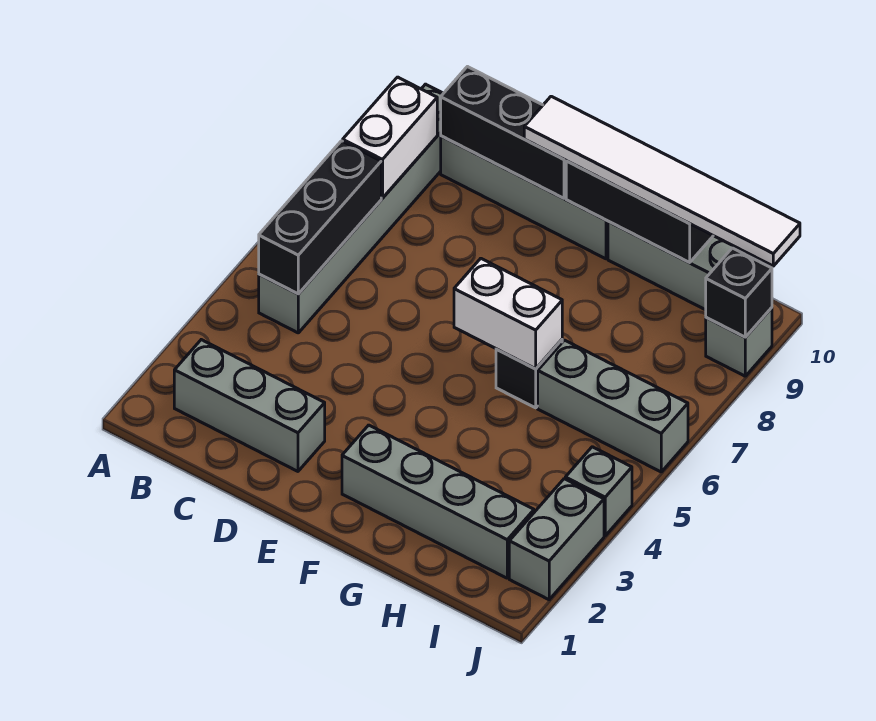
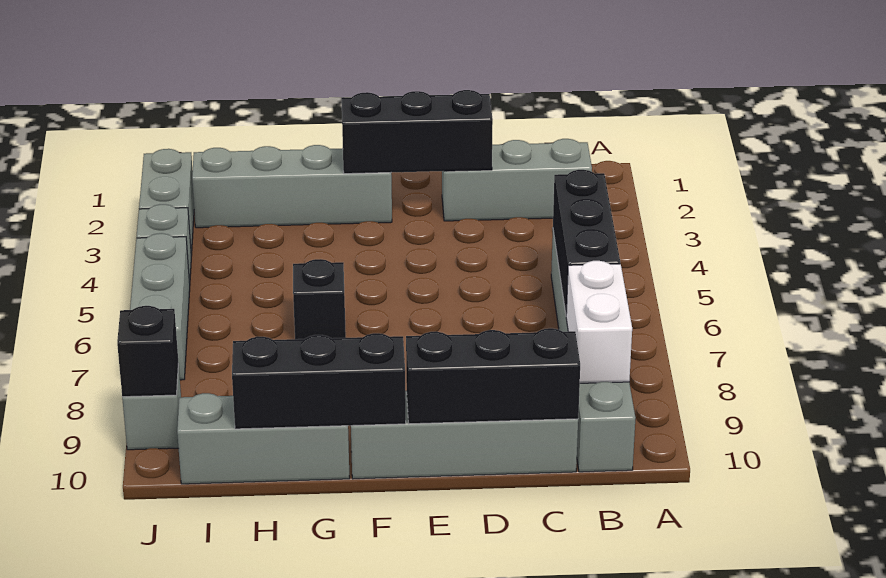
none -> black 1x3 brick [341,90,493,174]
white 1x6 tile [524,96,800,266] -> none
white 1x2 brick [454,258,562,369] -> none
grey 1x3 brick [538,340,688,472] -> grey 1x3 brick turned to [130,233,190,380]

